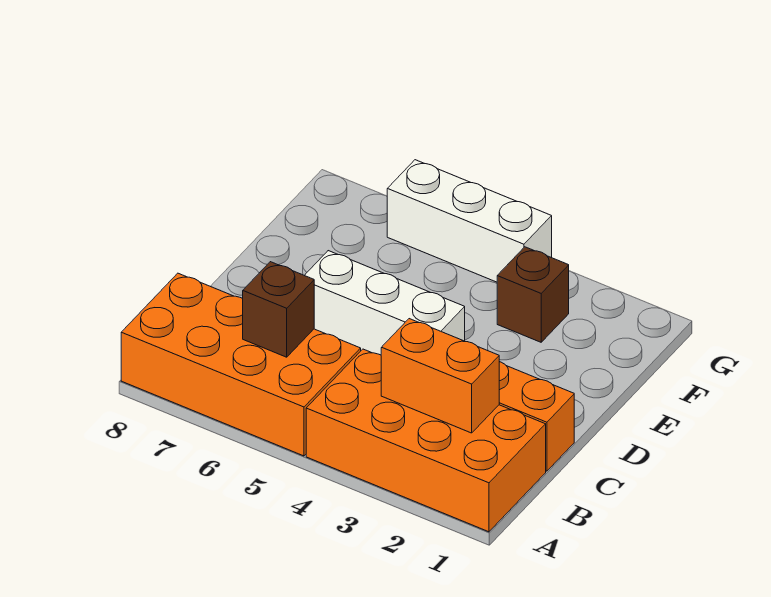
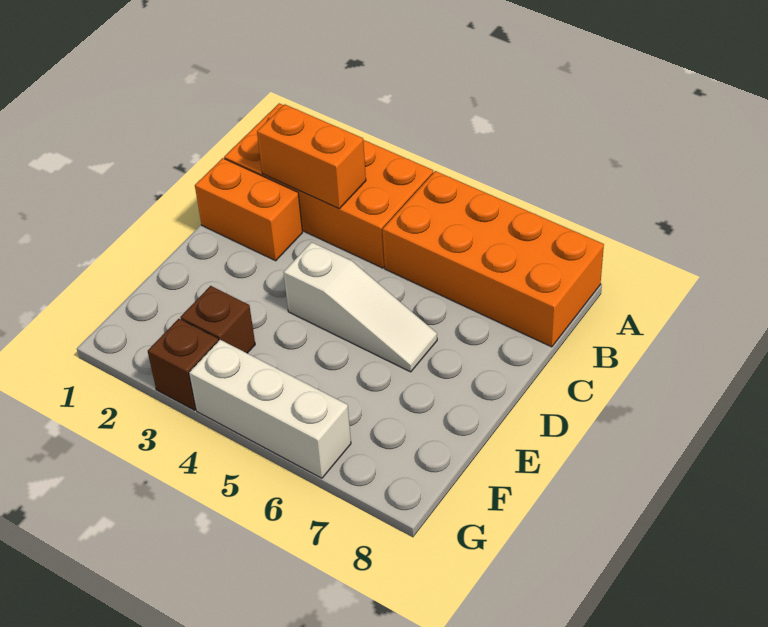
brown 1x1 brick [243,262,314,357] -> brown 1x1 brick moved to [148,319,218,410]
white 1x3 brick [305,251,465,355] -> white 1x3 slope [283,242,437,372]

